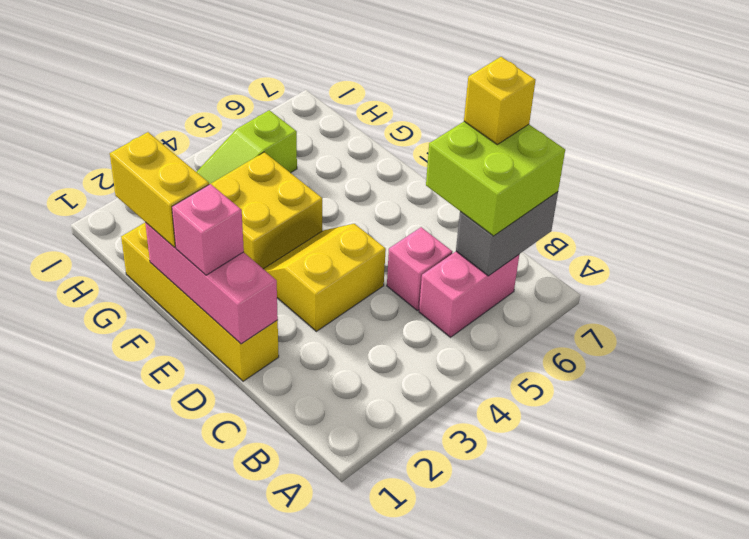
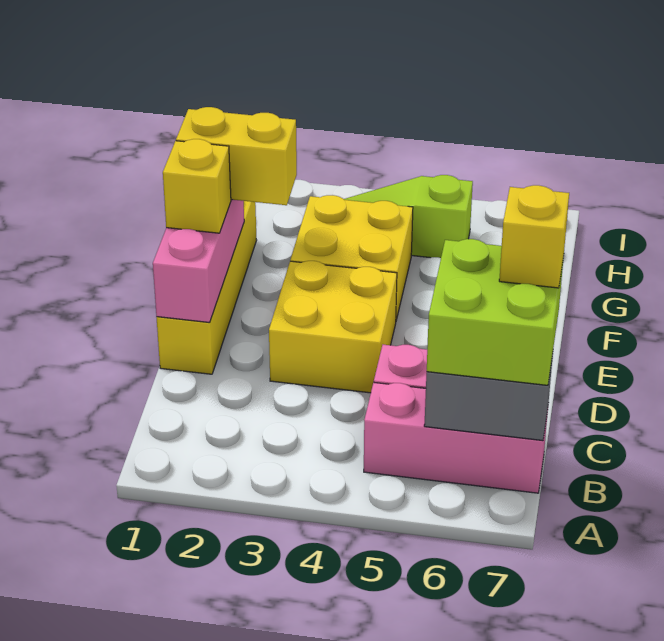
pink 1x2 brick [419,252,519,337] -> pink 1x3 brick [364,382,548,493]
yellow 2x2 slope [264,224,386,331] -> yellow 2x2 brick [269,261,397,393]
pink 1x1 brick [172,184,244,275] -> yellow 1x1 brick [163,139,231,233]
yellow 1x2 brick [110,132,209,247] -> yellow 1x2 brick turned to [176,107,297,205]

